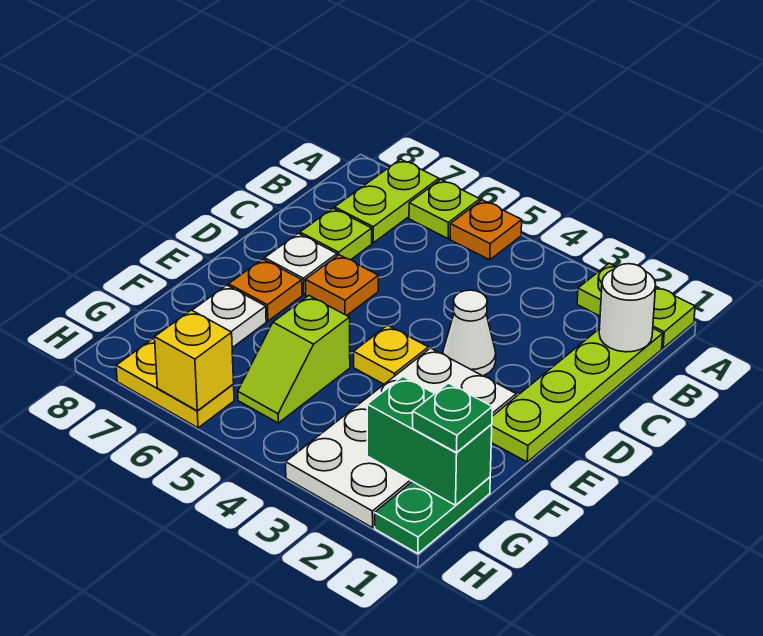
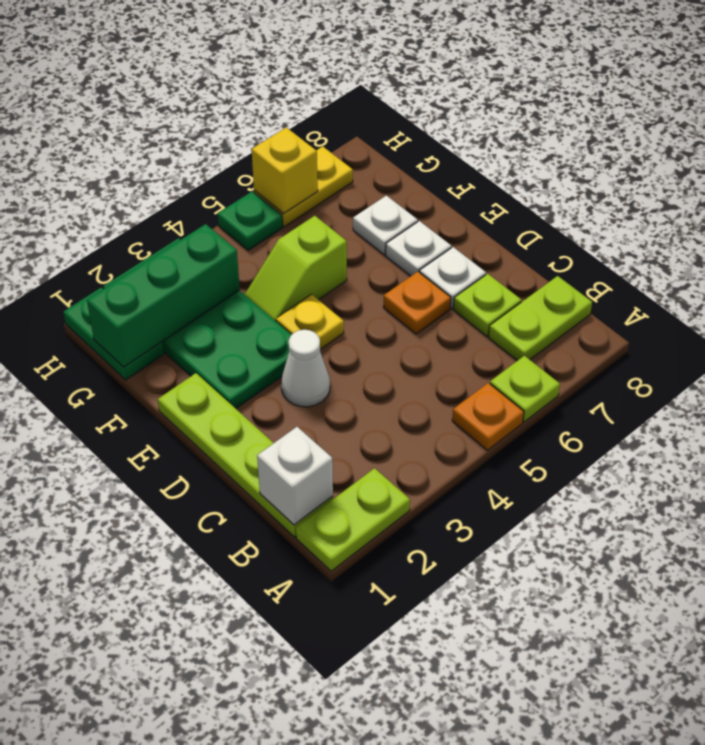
lime 1x2 plate [335,159,439,243] -> lime 1x2 plate turned to [489,276,592,361]
white 1x1 round brick [599,264,656,352] -> white 1x1 brick [257,427,333,525]
white 2x4 plate [286,348,516,528] -> green 2x4 plate [103,238,291,408]
orange 1x1 plate [229,259,302,321] -> white 1x1 plate [386,221,451,276]
lime 1x2 slope [238,296,350,423] -> lime 1x2 slope turned to [245,216,347,321]
green 1x2 brick [367,376,492,505] -> green 1x3 brick [87,224,240,367]
green 1x1 plate [413,383,492,453] -> green 1x1 plate moved to [218,191,282,250]

